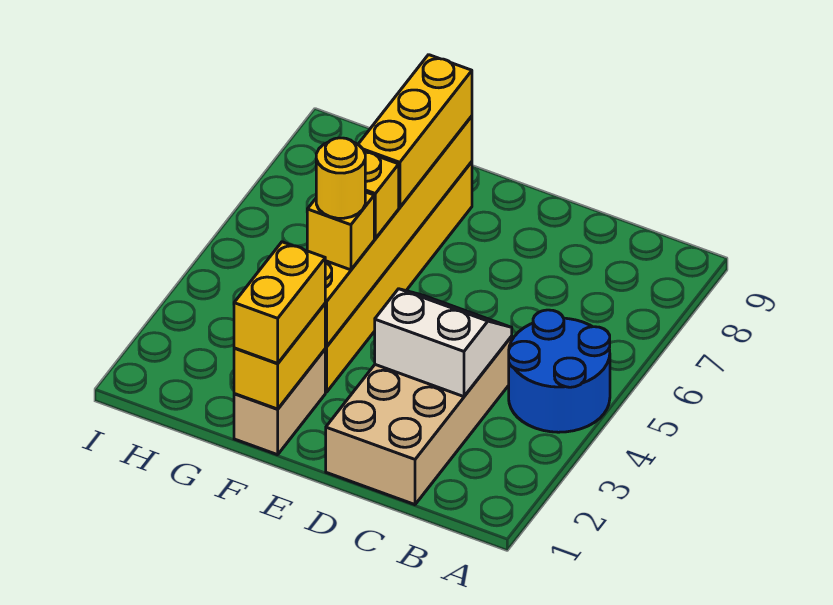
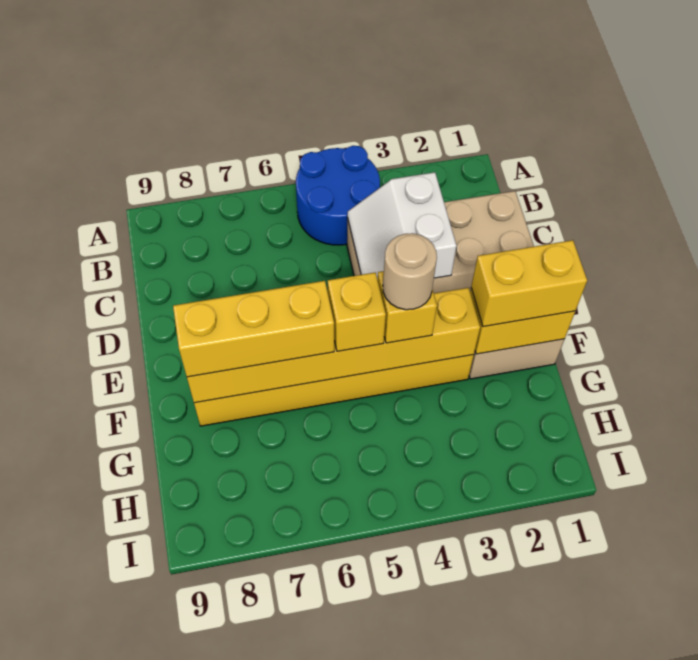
yellow 1x1 round brick [316,138,365,218] -> tan 1x1 round brick [383,233,437,310]

